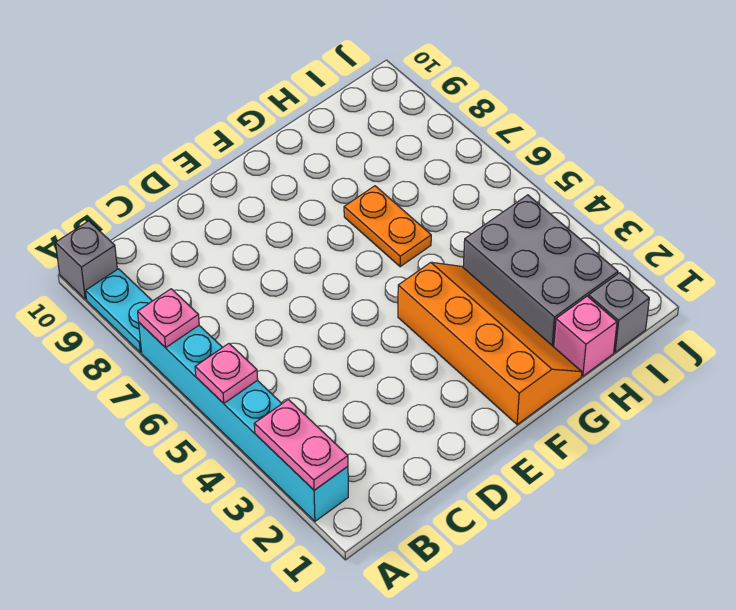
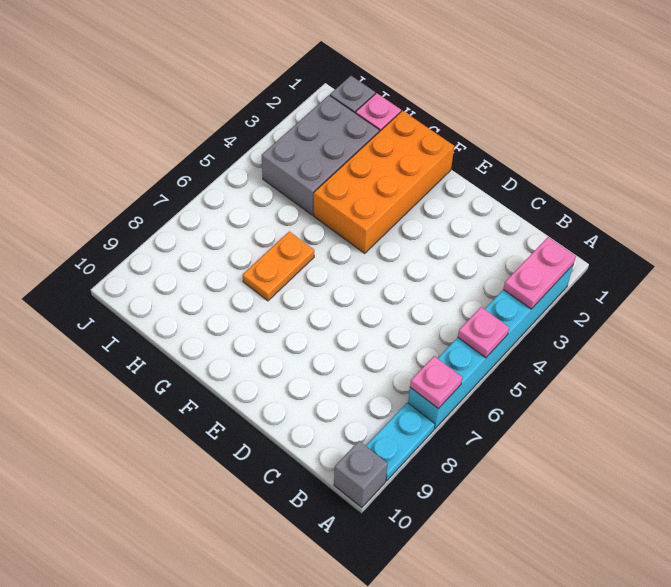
orange 2x4 slope [398,262,582,425] -> orange 2x4 brick [314,111,454,253]

